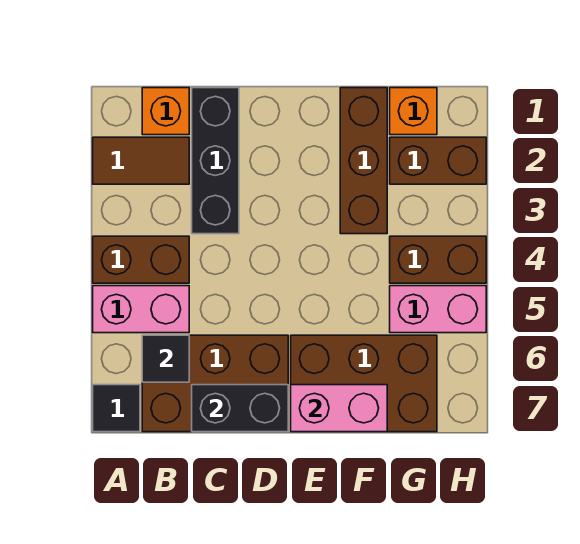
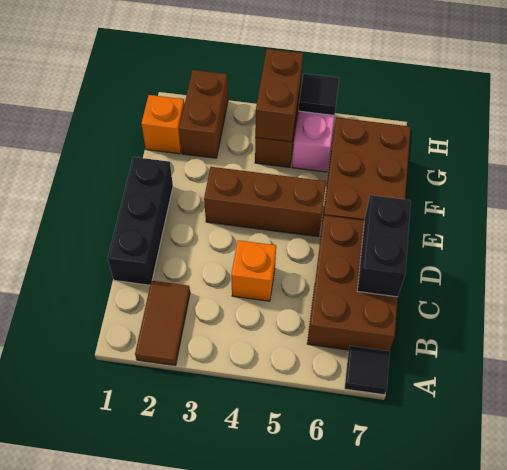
brown 1x2 brick [93,236,189,283] -> brown 1x2 brick moved to [255,49,303,142]
pink 1x2 brick [93,286,189,333] -> none
orange 1x1 brick [142,88,189,135] -> orange 1x1 brick moved to [231,240,276,301]
black 1x1 tile [142,335,189,382] -> black 1x1 tile moved to [299,74,339,115]
black 1x3 brick [192,88,239,234] -> black 1x3 brick turned to [108,157,173,285]
pink 1x2 brick [291,385,387,432] -> none
brown 1x3 brick [340,88,387,234] -> brown 1x3 brick moved to [204,167,326,237]

